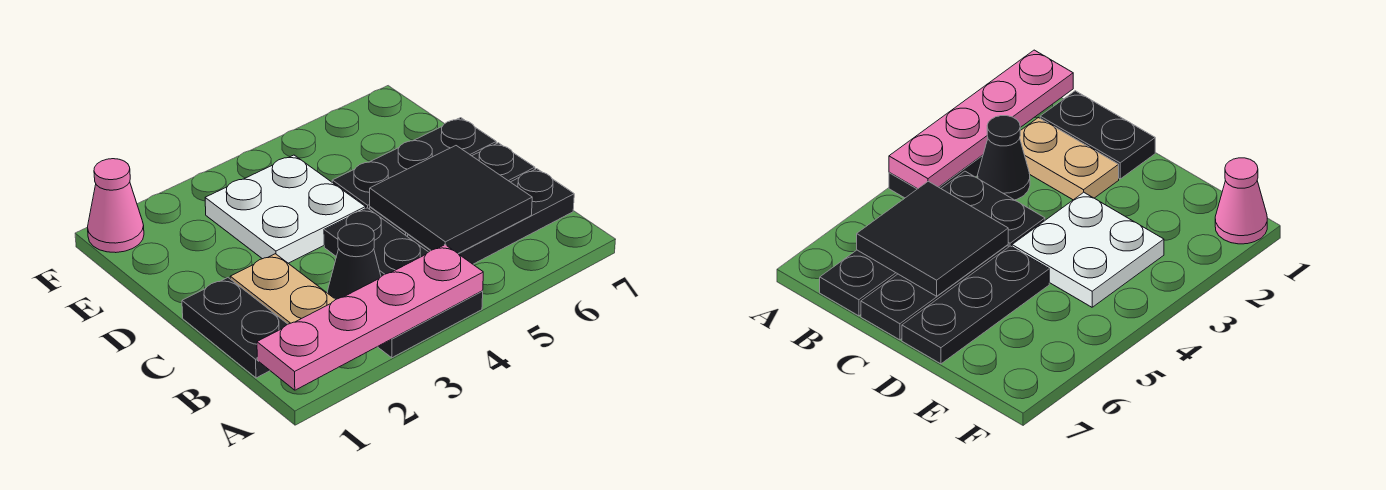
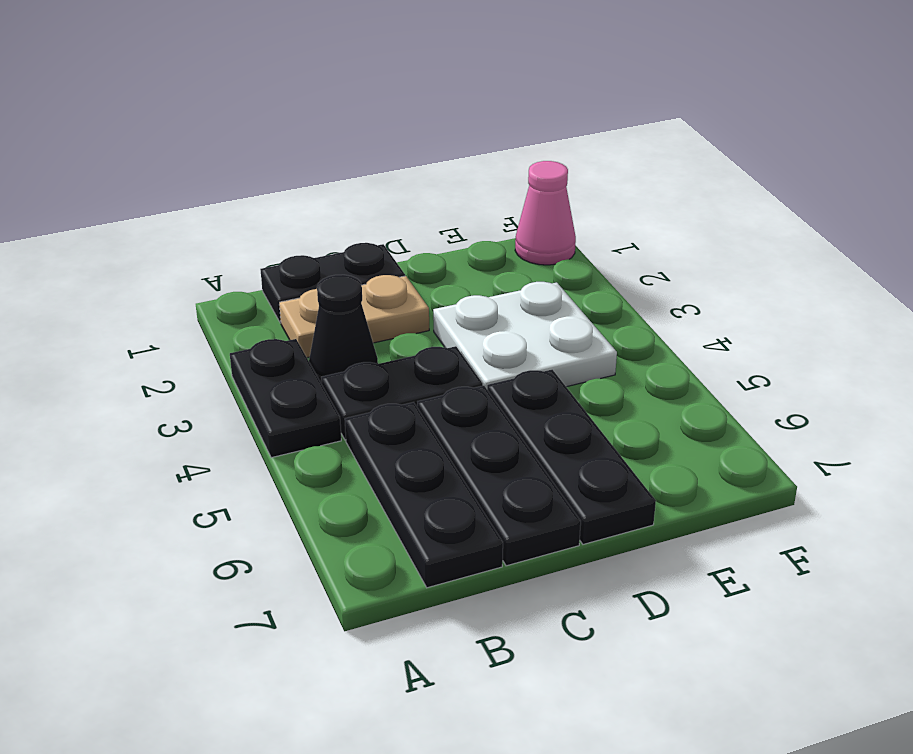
pink 1x4 plate [257,245,483,390] -> none
black 2x2 tile [370,146,532,254] -> none

